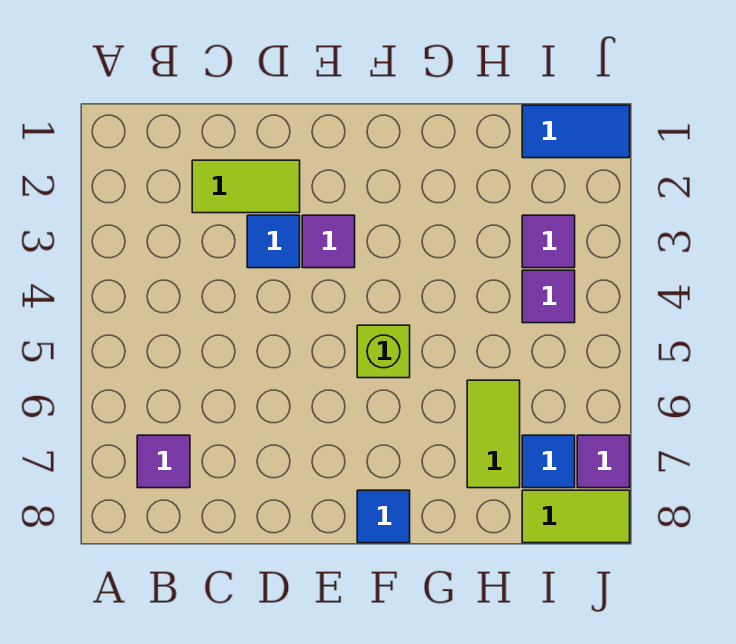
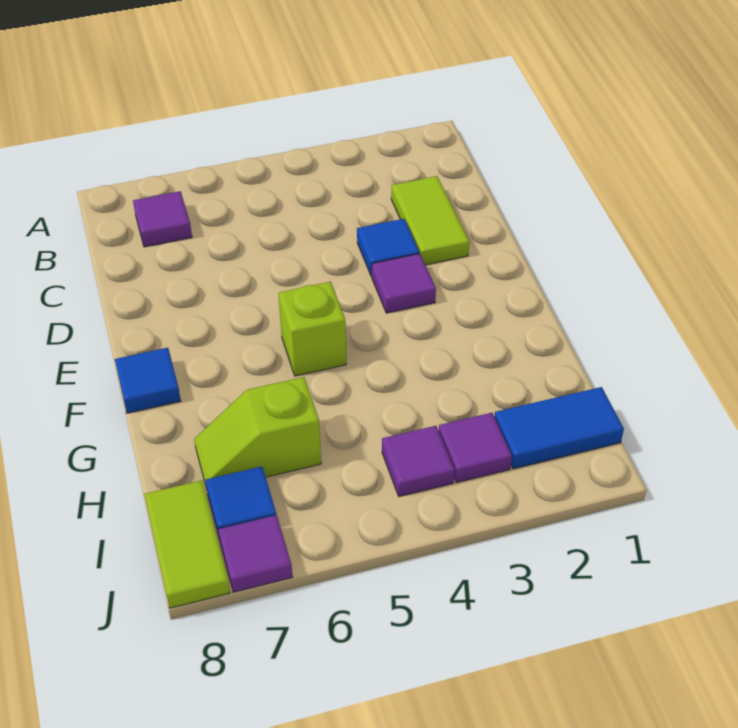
lime 1x2 tile [467,380,520,488] -> lime 1x2 slope [194,377,321,488]
blue 1x2 tile [522,105,630,158] -> blue 1x2 tile turned to [494,387,624,469]

